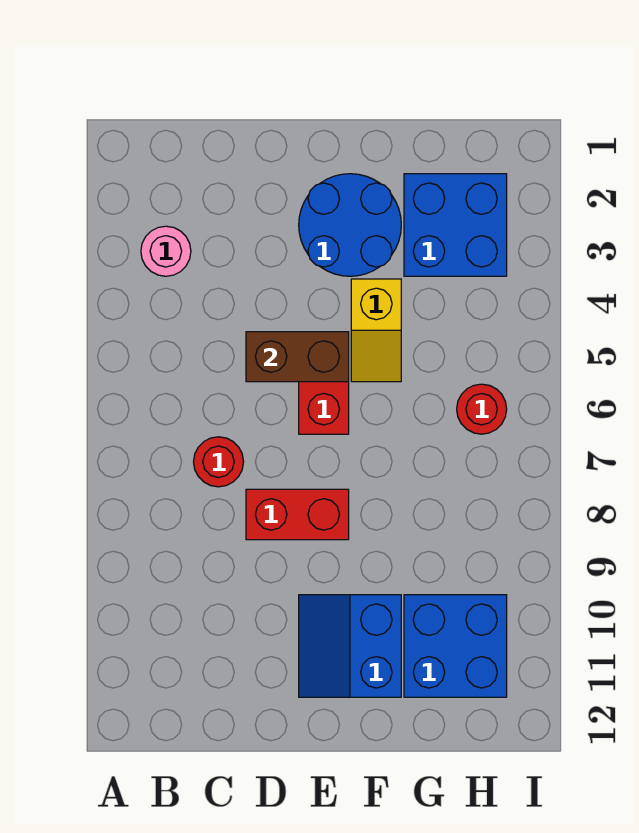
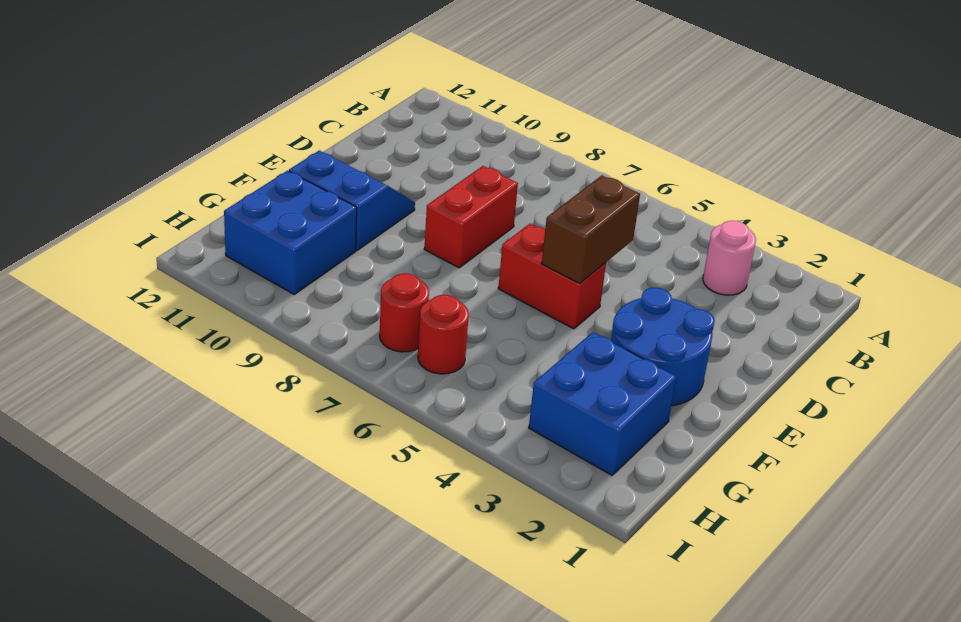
red 1x1 round brick [194,437,244,487] -> red 1x1 round brick moved to [380,273,429,352]
yellow 1x2 slope [351,279,401,382] -> none

